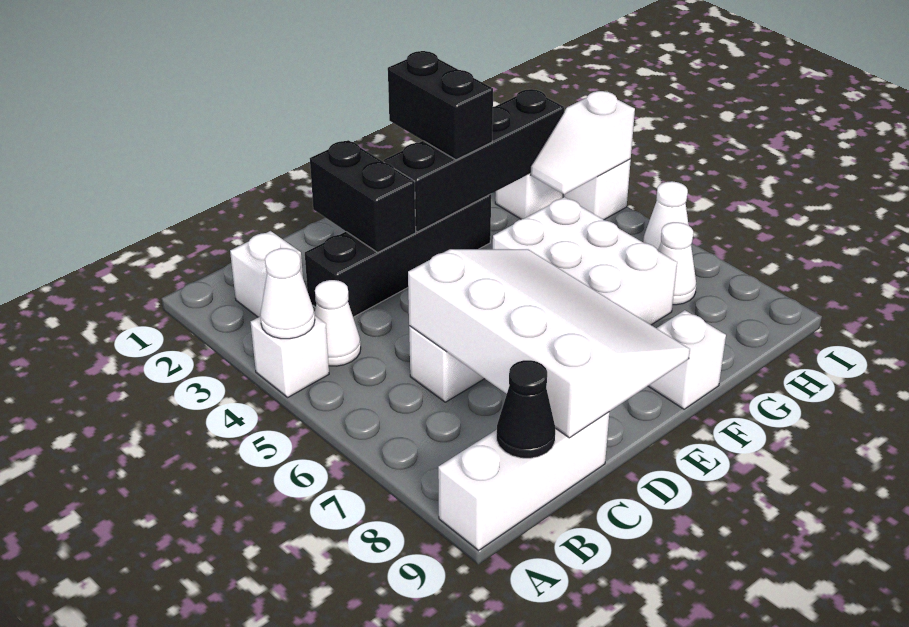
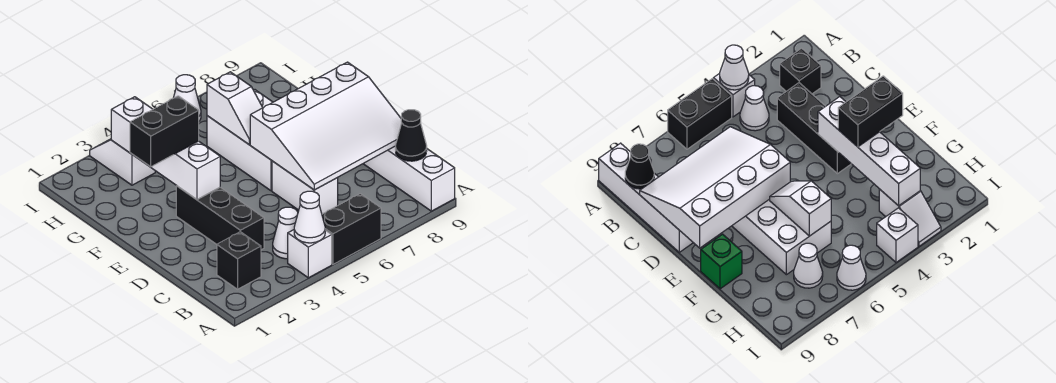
white 1x3 brick [438,412,609,550] -> white 1x4 brick [363,146,455,211]
white 1x1 brick [230,231,303,317] -> black 1x1 brick [217,232,261,289]
black 1x4 brick [305,194,491,317] -> black 1x3 brick [176,186,264,250]
white 3x4 slope [408,249,690,438] -> white 3x4 slope turned to [250,62,402,190]
black 1x2 brick [310,140,416,252] -> black 1x2 brick moved to [322,194,381,264]
black 1x4 brick [384,89,564,232] -> white 1x4 brick [111,97,220,200]
white 2x3 brick [493,197,677,325] -> white 2x3 brick turned to [207,90,273,191]
white 1x1 brick [649,310,726,409] -> green 1x1 brick [701,234,742,289]
white 1x2 slope [530,91,635,194] -> white 1x2 slope moved to [207,72,263,144]

